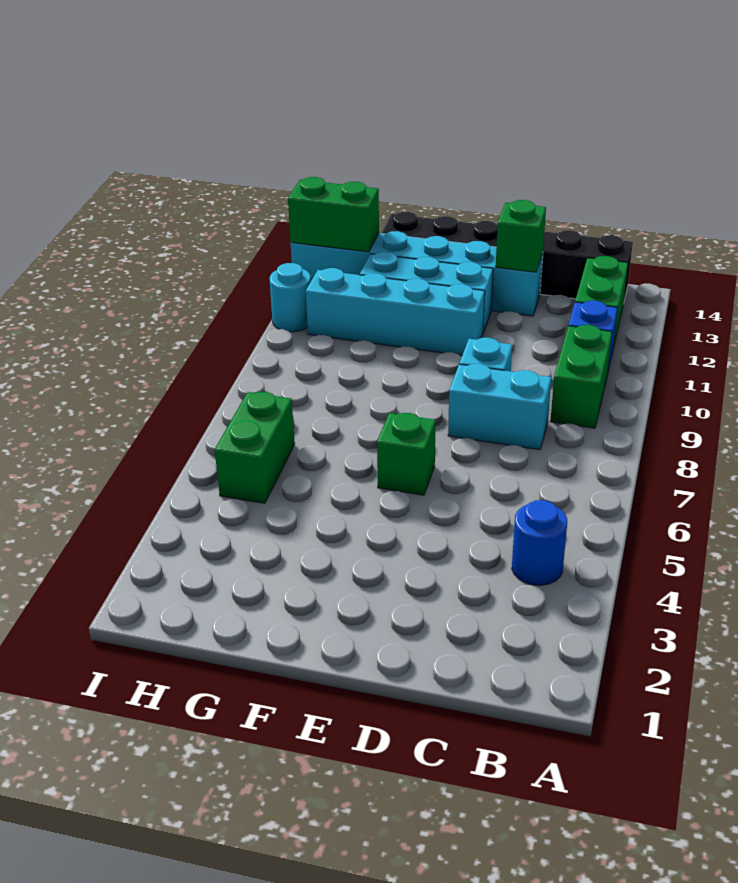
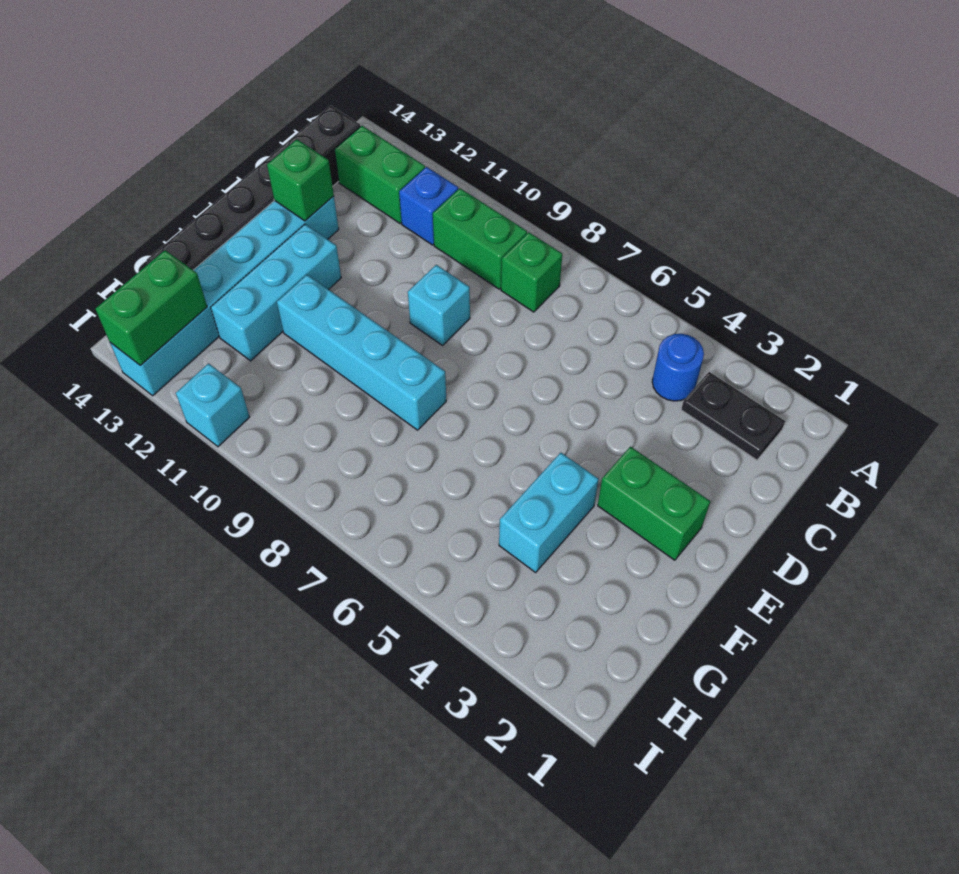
none -> black 1x2 plate [681,372,785,460]
cyan 1x2 brick [448,364,551,450] -> cyan 1x2 brick moved to [499,453,599,572]
green 1x1 brick [377,413,436,495] -> green 1x1 brick moved to [501,232,562,312]
cyan 1x4 brick [306,268,485,355] -> cyan 1x4 brick turned to [277,275,446,430]
green 1x2 brick [215,392,295,503] -> green 1x2 brick moved to [598,447,710,560]
cyan 1x1 round brick [269,263,311,332] -> cyan 1x1 brick [176,363,249,447]

